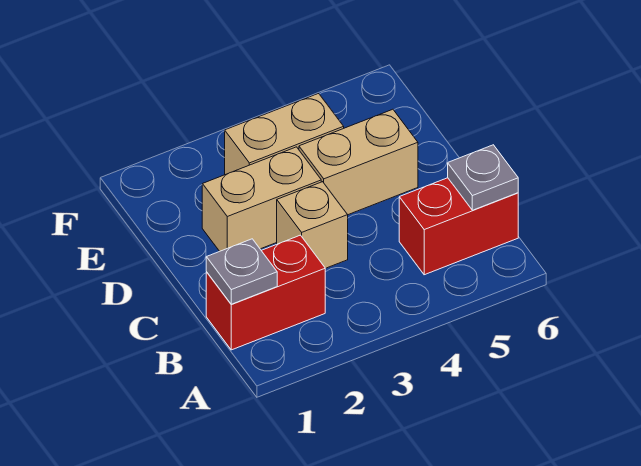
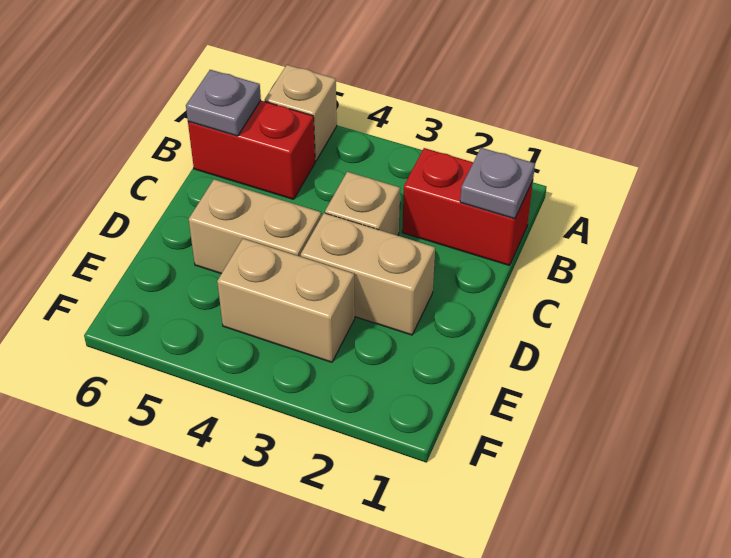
none -> tan 1x1 brick [265,65,337,161]

